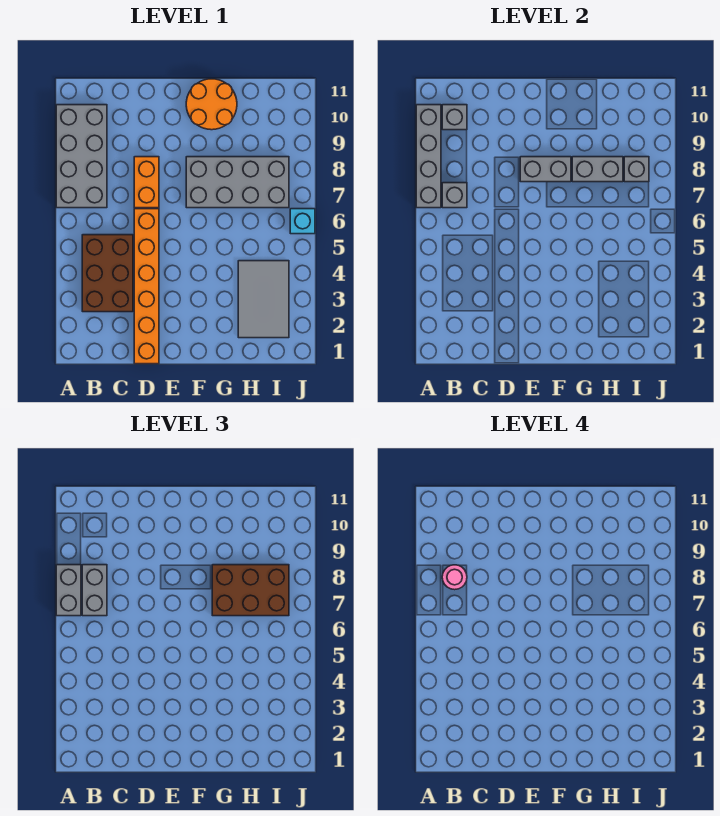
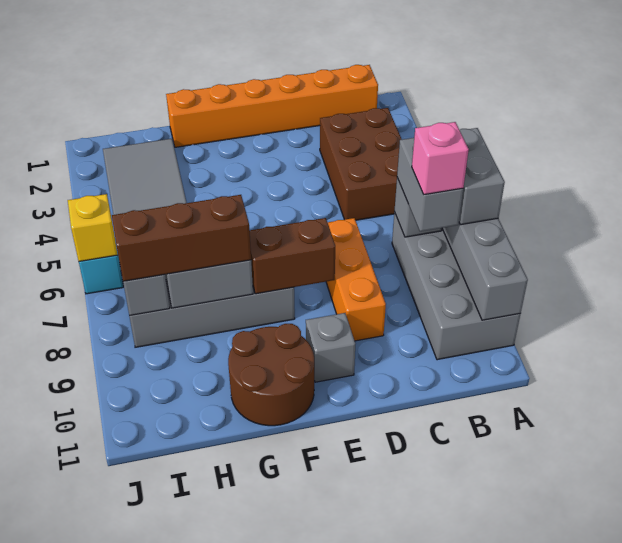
pink 1x1 round brick [442,565,467,590] -> pink 1x1 brick [412,122,469,195]
grey 1x1 brick [442,105,467,130] -> grey 1x1 brick moved to [306,313,355,382]
orange 1x6 brick [134,209,159,364] -> orange 1x6 brick turned to [166,65,378,147]
orange 1x2 brick [134,157,159,208] -> orange 1x3 brick [326,218,386,341]
grey 1x2 brick [520,157,571,182] -> brown 1x2 brick [250,218,335,294]
orange 2x2 round brick [186,79,237,130] -> brown 2x2 round brick [228,324,314,426]
brown 2x3 brick [212,565,289,616] -> brown 1x3 brick [112,195,251,281]
none -> yellow 1x1 brick [68,194,117,261]

